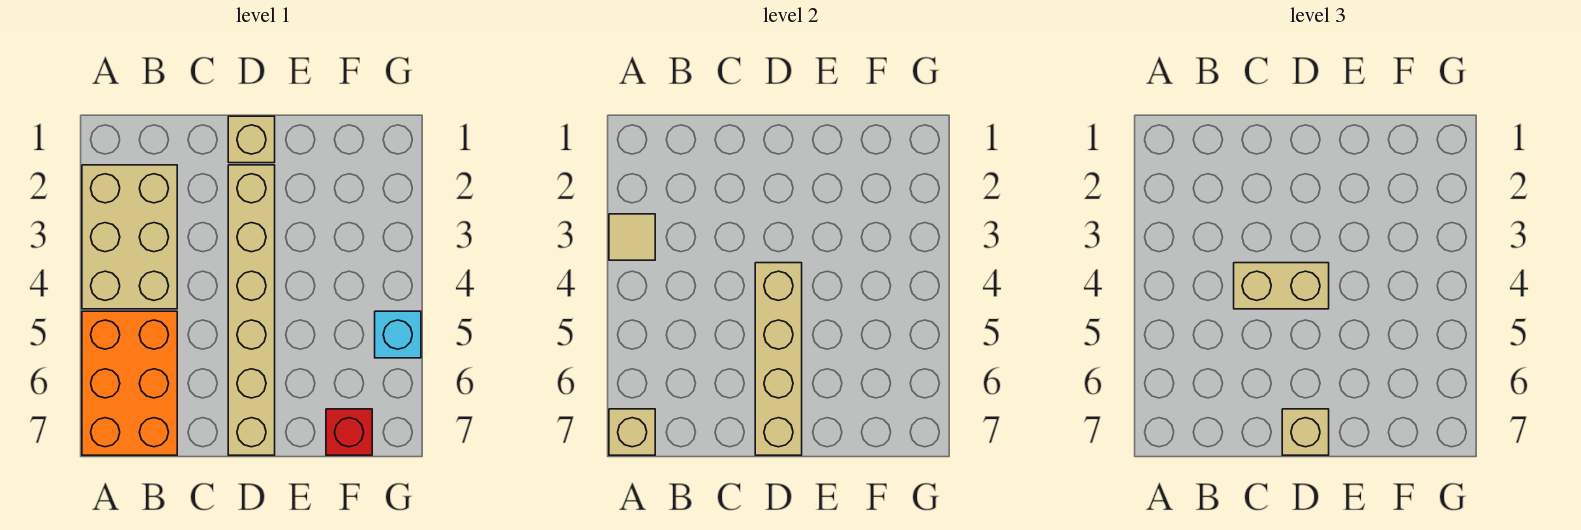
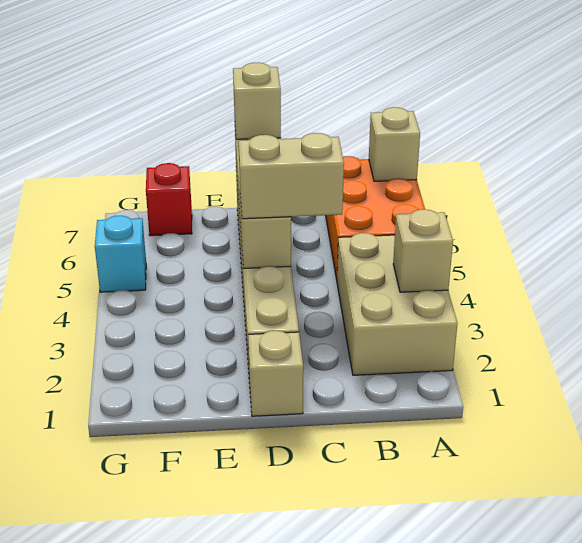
tan 1x1 tile [609,214,655,260] -> tan 1x1 brick [393,209,453,292]

